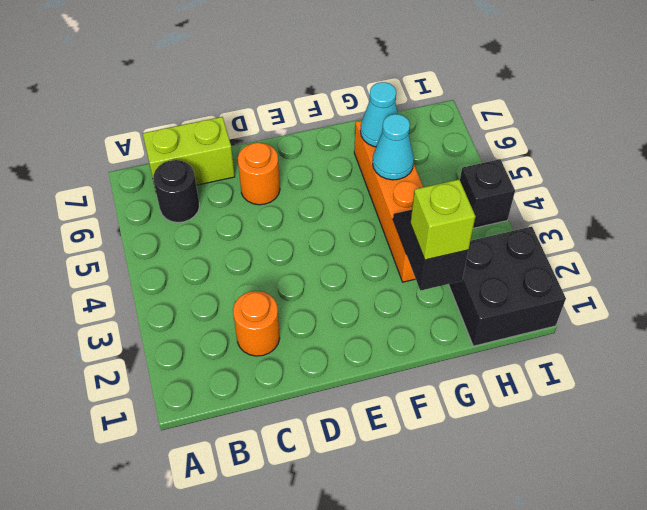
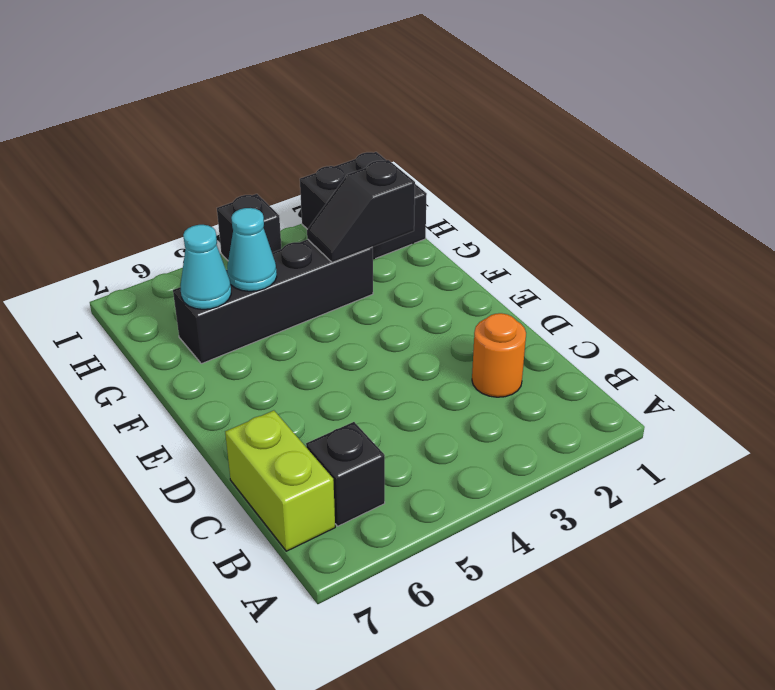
black 1x1 round brick [153,160,199,223] -> black 1x1 brick [306,422,385,526]
orange 1x1 round brick [238,143,280,205] -> none
lime 1x1 brick [410,180,475,260] -> none
orange 1x4 brick [354,120,423,282] -> black 1x4 brick [173,239,373,364]

